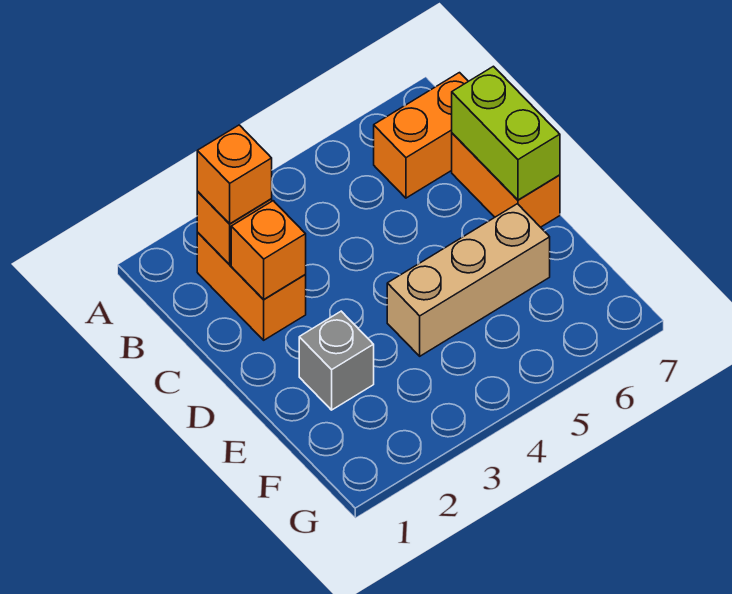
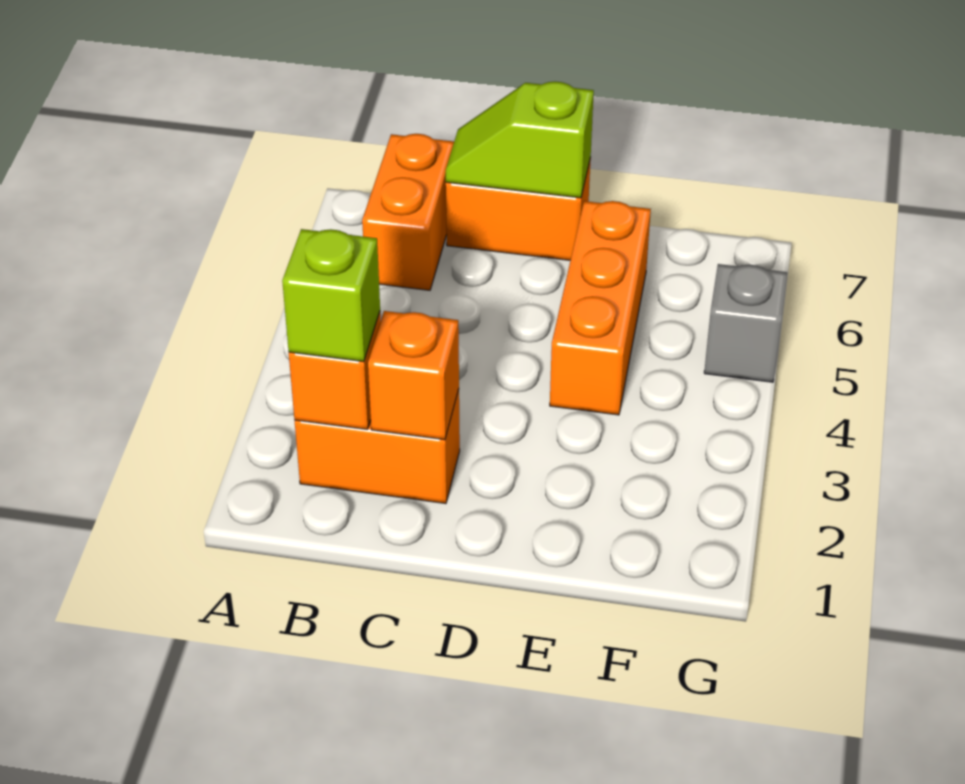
orange 1x1 brick [197,125,272,224] -> lime 1x1 brick [282,229,380,362]
lime 1x2 brick [452,66,560,200] -> lime 1x2 slope [446,82,594,198]
grey 1x1 brick [299,311,374,410] -> grey 1x1 brick moved to [704,264,787,382]
tan 1x3 brick [387,204,550,356] -> orange 1x3 brick [550,201,651,415]

